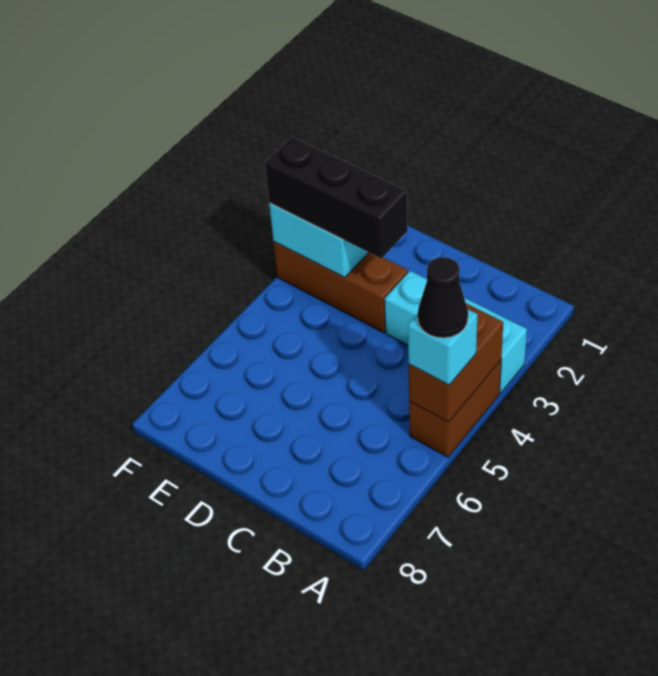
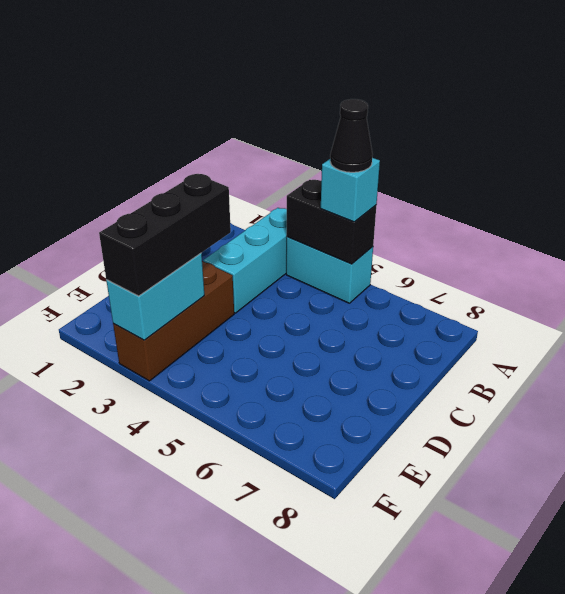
brown 1x2 brick [409,360,501,457] -> cyan 1x2 brick [286,237,373,303]
brown 1x2 brick [409,303,503,422] -> black 1x2 brick [287,180,376,264]

